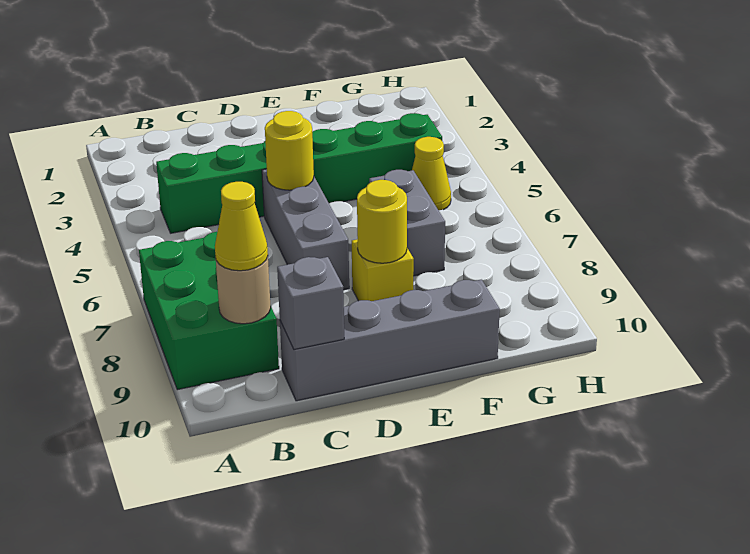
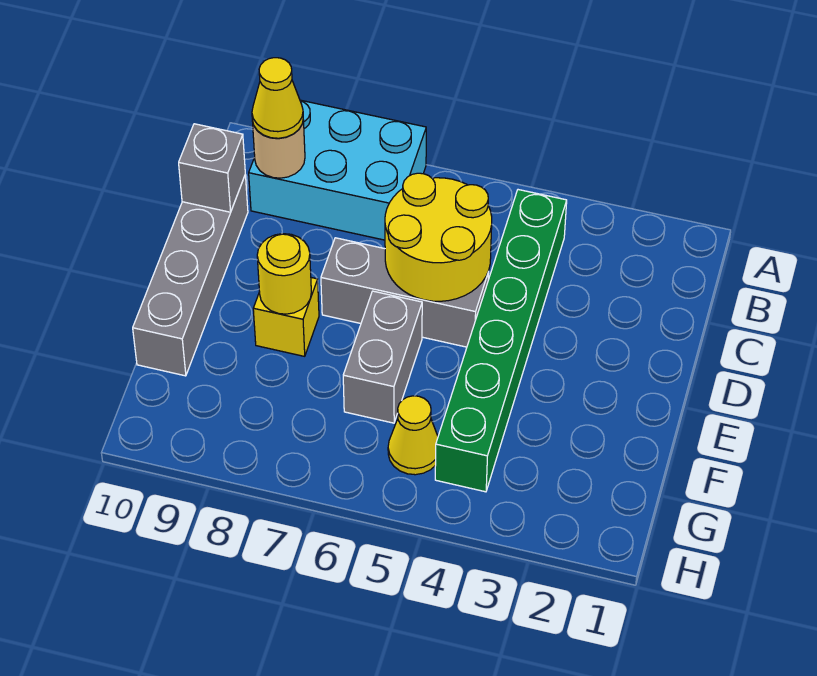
green 2x3 brick [139,232,279,390] -> cyan 2x3 brick [249,100,426,240]
yellow 1x1 round brick [265,111,314,190] -> yellow 2x2 round brick [385,173,492,301]
grey 1x2 brick [369,170,445,276] -> grey 1x2 brick turned to [343,291,422,423]

